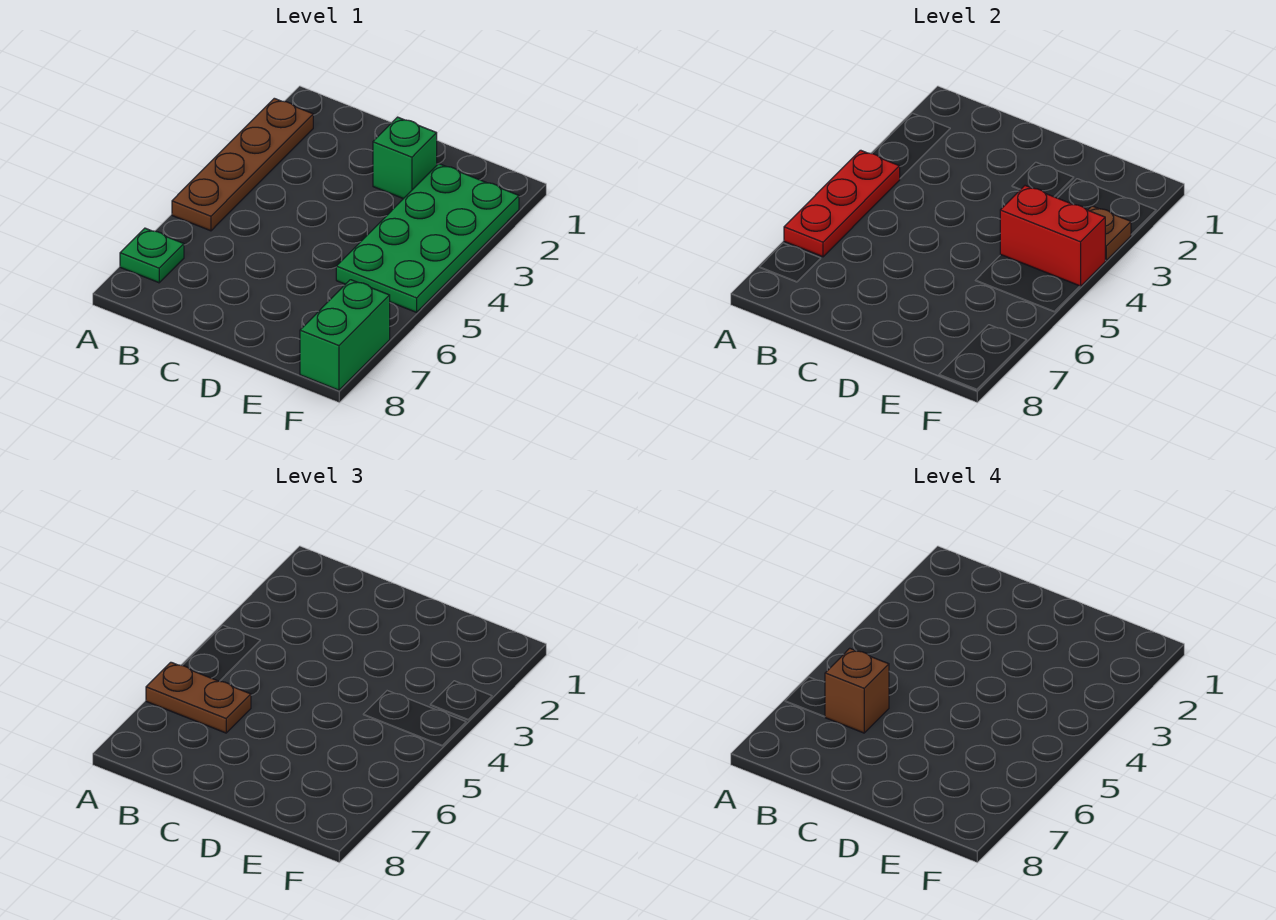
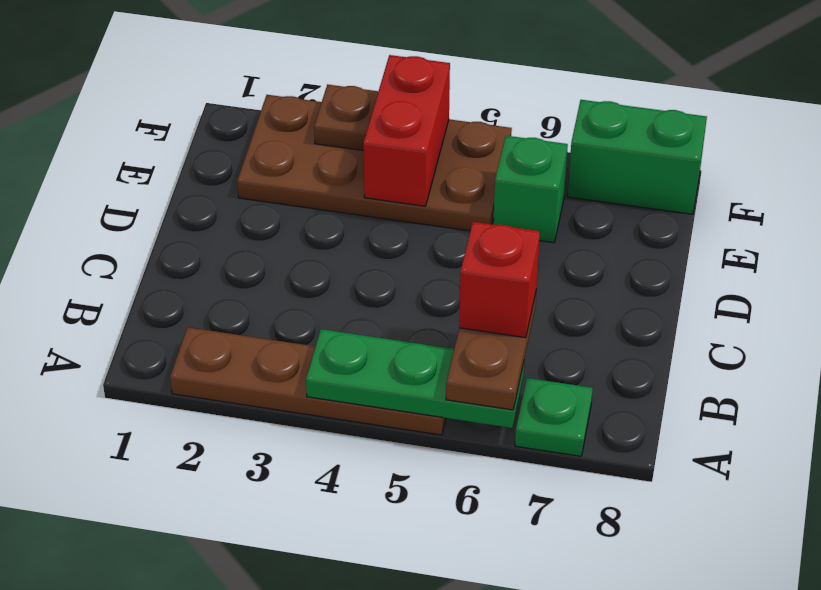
red 1x3 plate [784,150,900,257] -> green 1x3 plate [306,329,524,428]
brown 1x1 brick [825,648,889,733] -> red 1x1 brick [459,222,540,338]
green 1x1 brick [373,117,437,199] -> green 1x1 brick moved to [493,136,568,243]
green 2x4 plate [336,164,519,312] -> brown 2x4 plate [237,95,512,231]

